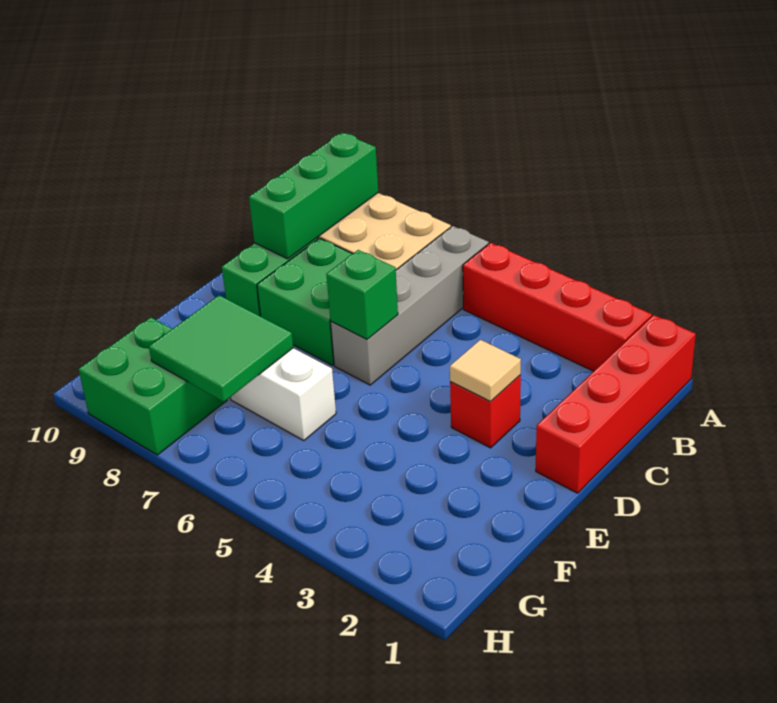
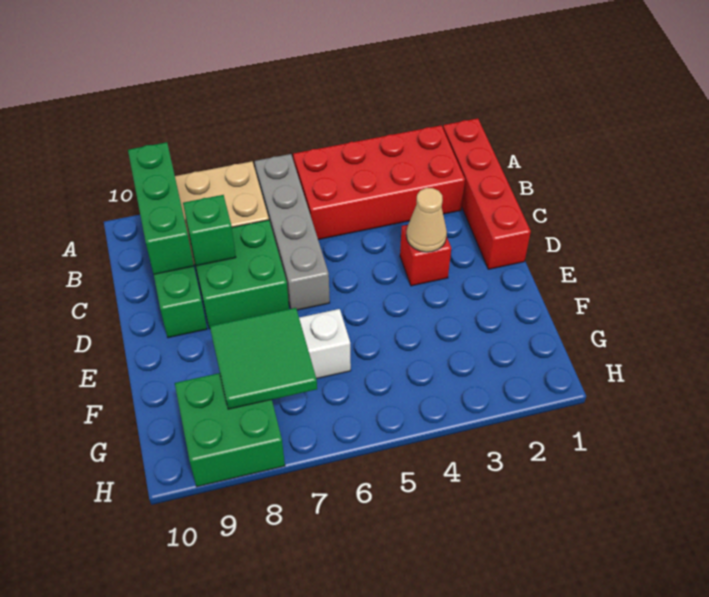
red 1x4 brick [463,243,652,371] -> red 2x4 brick [293,126,465,240]
tan 1x1 tile [450,340,521,402] -> tan 1x1 cone [406,188,447,252]
green 1x1 brick [326,250,398,339] -> green 1x1 brick moved to [183,195,236,266]

